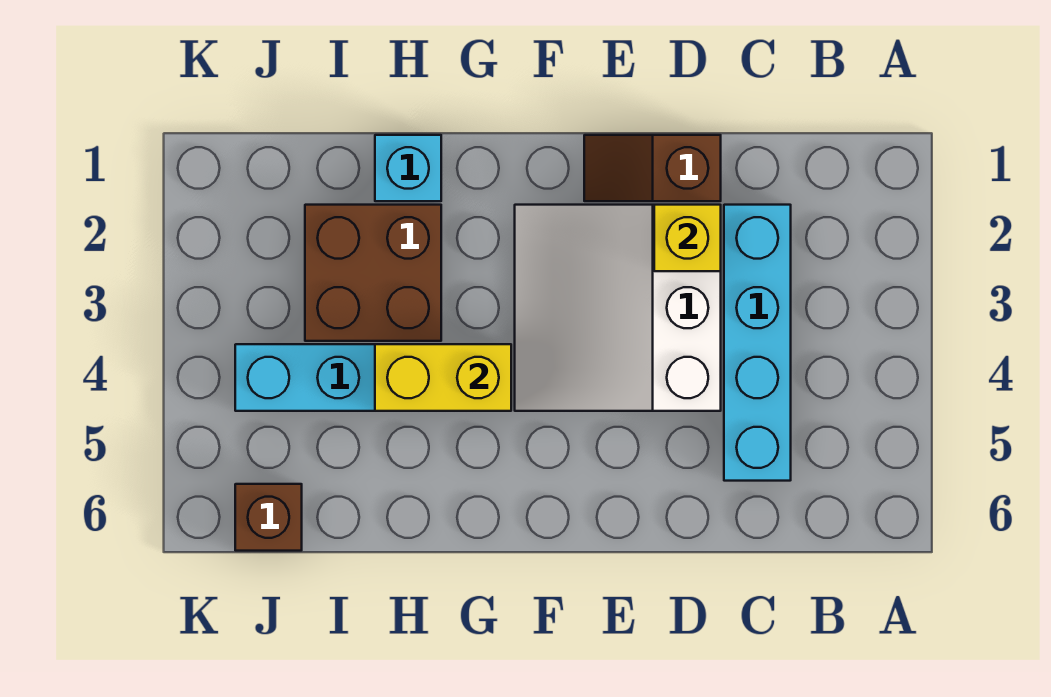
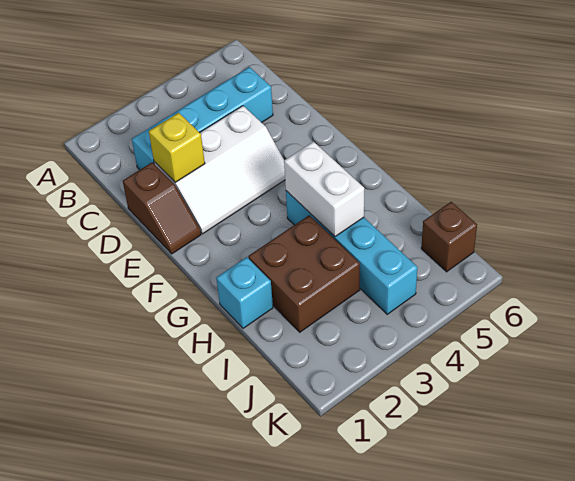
white 3x3 slope [515,205,721,411] -> white 2x3 slope [154,106,285,234]
yellow 1x2 brick [375,344,511,411] -> white 1x2 brick [284,141,364,237]

